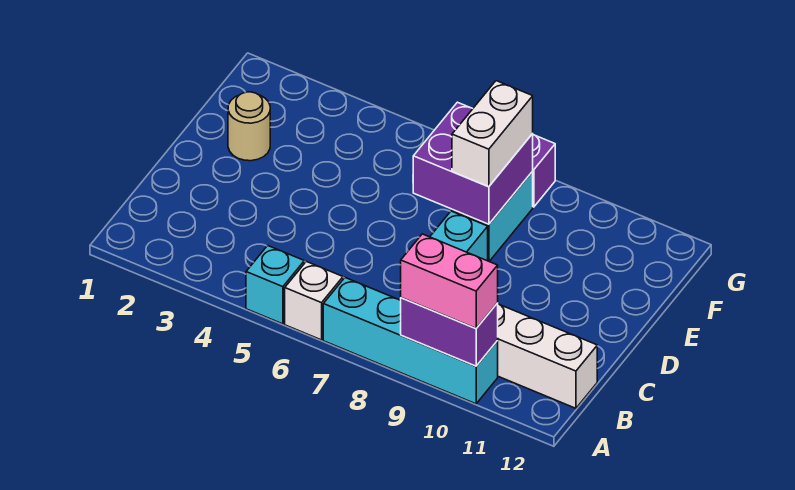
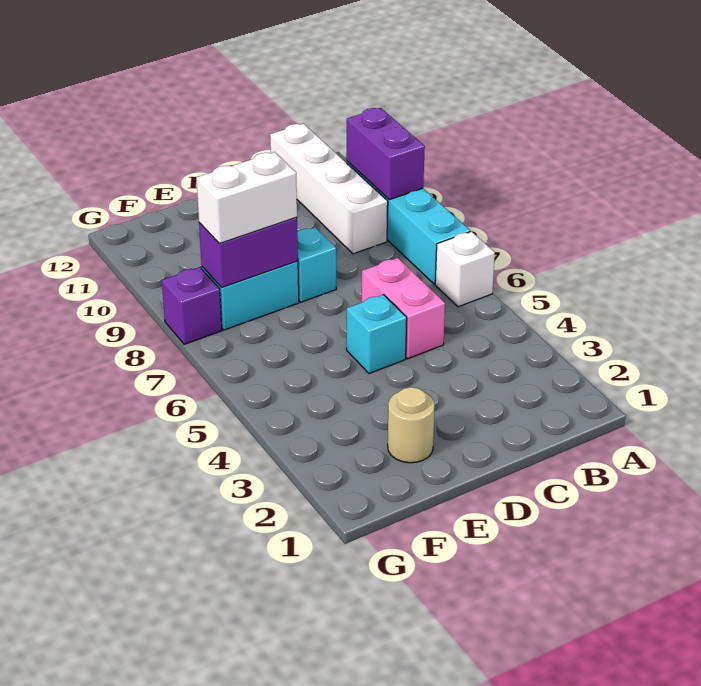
cyan 1x1 brick [246,246,304,324] -> cyan 1x1 brick moved to [347,295,407,373]
pink 1x2 brick [401,234,498,328] -> pink 1x2 brick moved to [362,258,445,359]
purple 2x2 brick [413,102,533,224] -> purple 1x2 brick [199,217,298,288]

